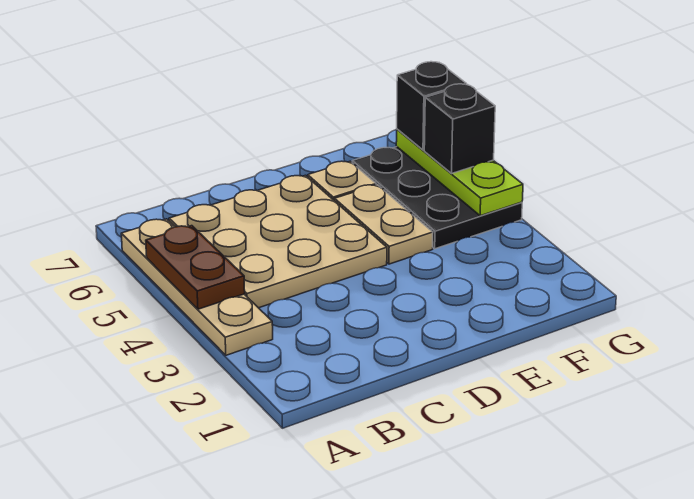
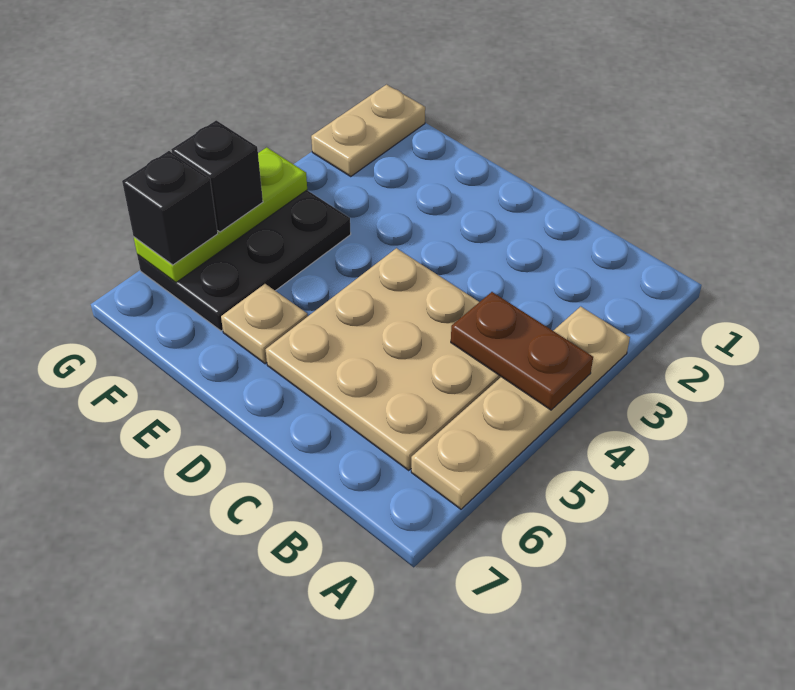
brown 1x2 plate [146,226,245,309] -> brown 1x2 plate turned to [451,292,593,410]
tan 1x2 plate [335,185,433,264] -> tan 1x2 plate moved to [311,85,425,176]

